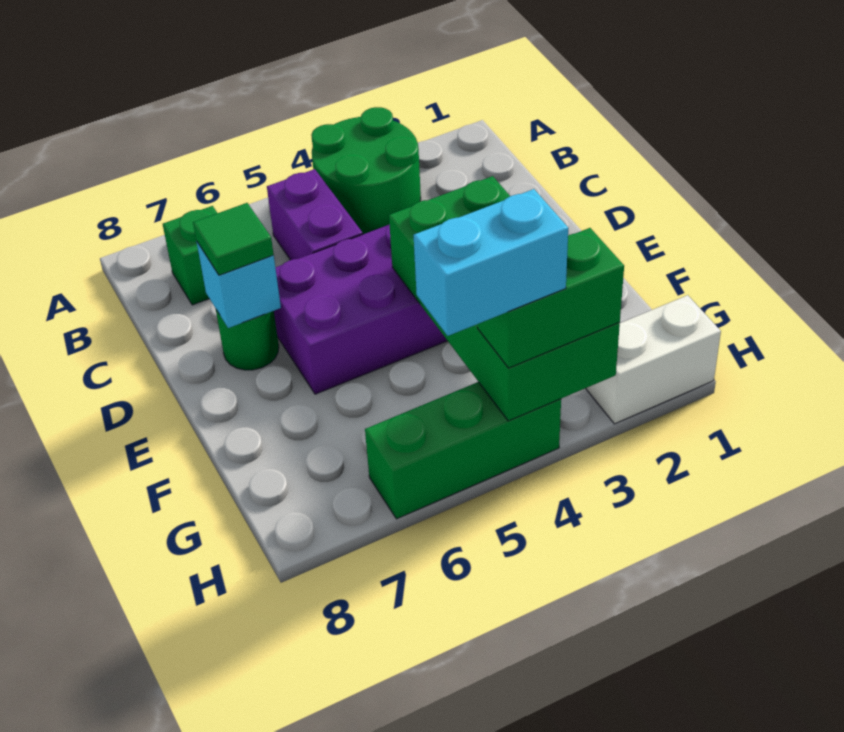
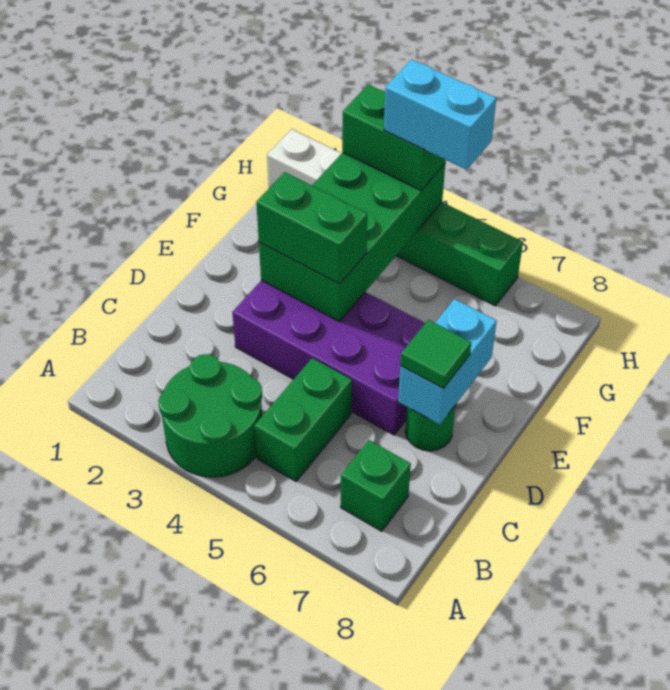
purple 1x2 brick [267,169,363,260] -> green 1x2 brick [254,358,352,481]
cyan 1x1 brick [197,242,281,328] -> cyan 1x2 brick [398,299,497,425]
none -> green 1x2 brick [256,172,367,284]

